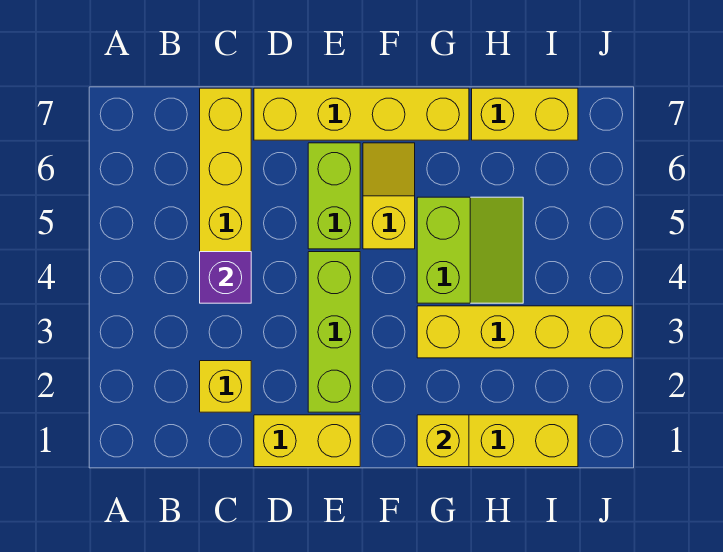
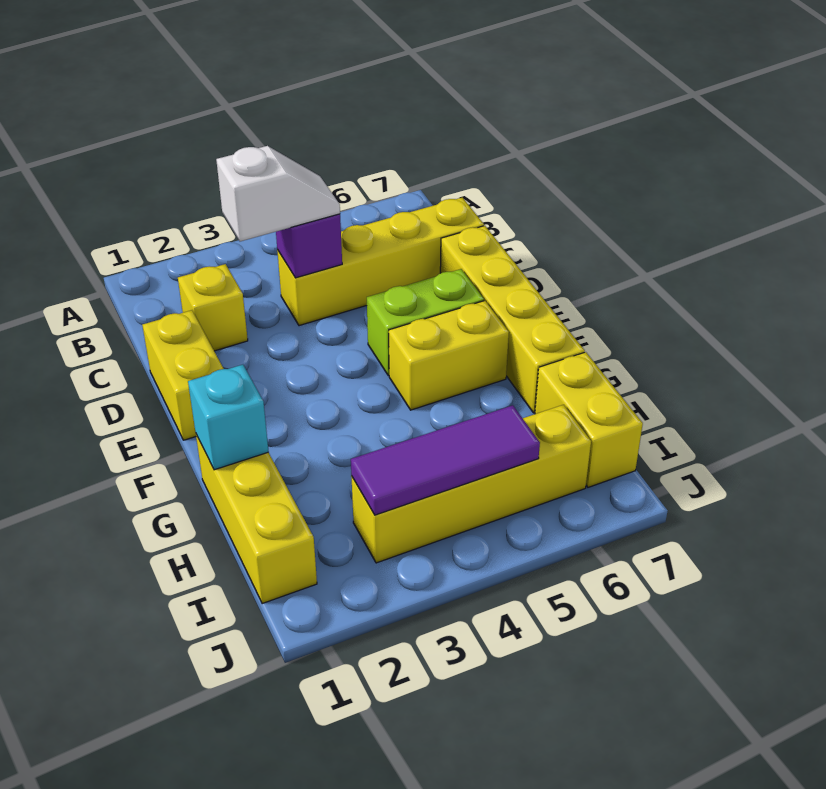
none -> white 1x2 slope [216,146,340,241]
lime 1x3 brick [308,252,360,412] -> none
yellow 1x2 slope [363,143,415,249] -> yellow 1x2 brick [389,301,509,410]
yellow 1x1 brick [417,415,469,467] -> cyan 1x1 brick [188,365,269,470]
yellow 1x4 brick [417,306,632,358] -> yellow 1x4 brick turned to [351,405,591,563]
lime 2x2 slope [417,197,523,303] -> none
none -> purple 1x3 tile [351,405,540,515]

